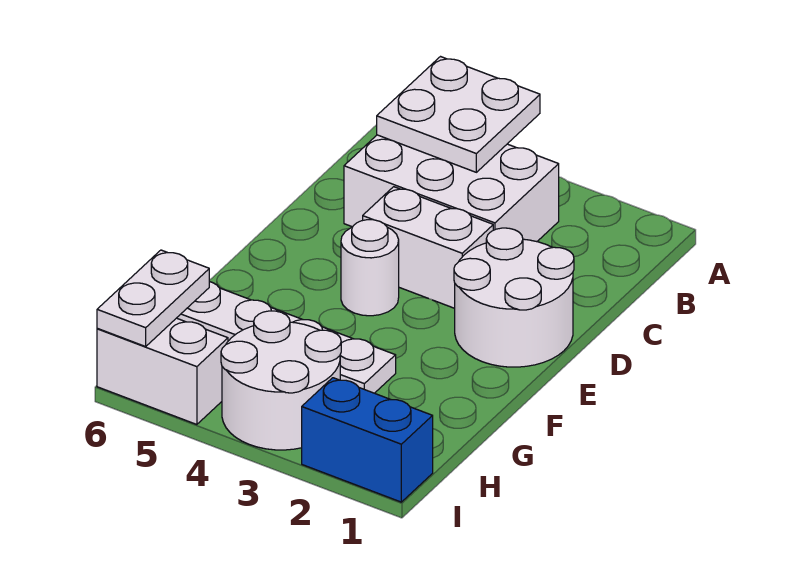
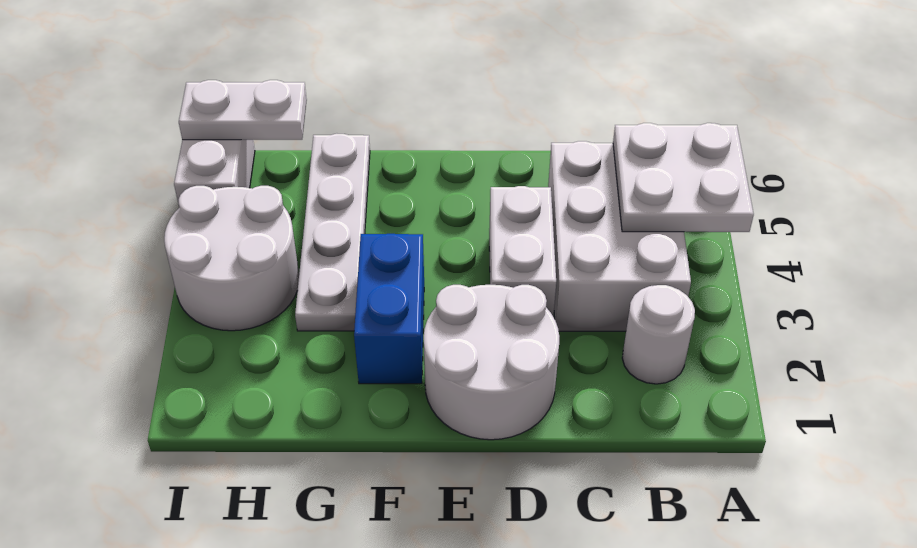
white 1x1 round brick [341,220,399,316] -> white 1x1 round brick moved to [622,285,695,384]
blue 1x2 brick [302,378,433,502] -> blue 1x2 brick moved to [354,234,424,384]

